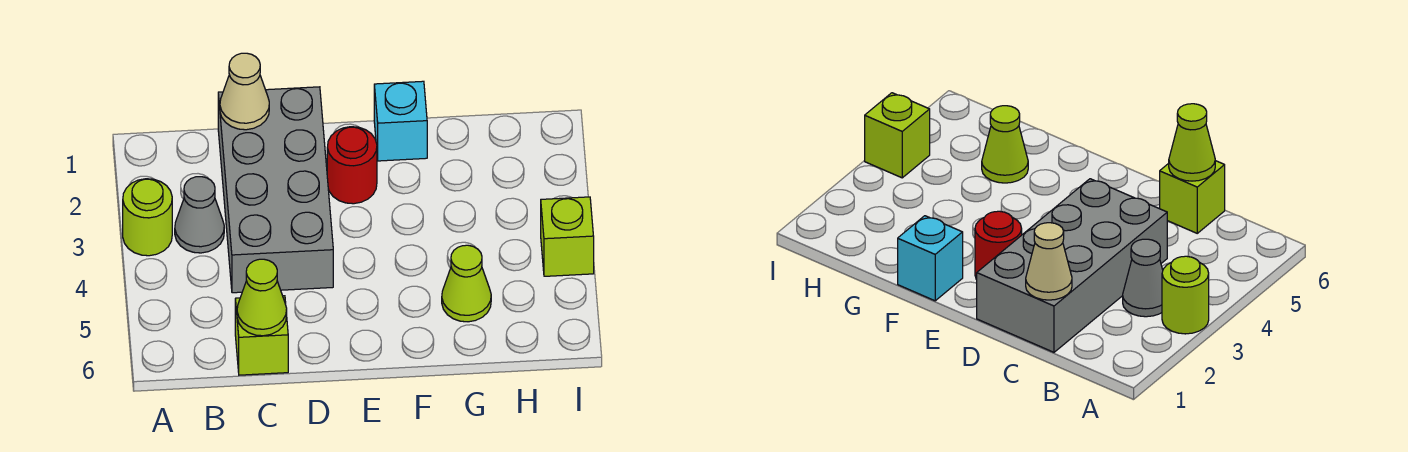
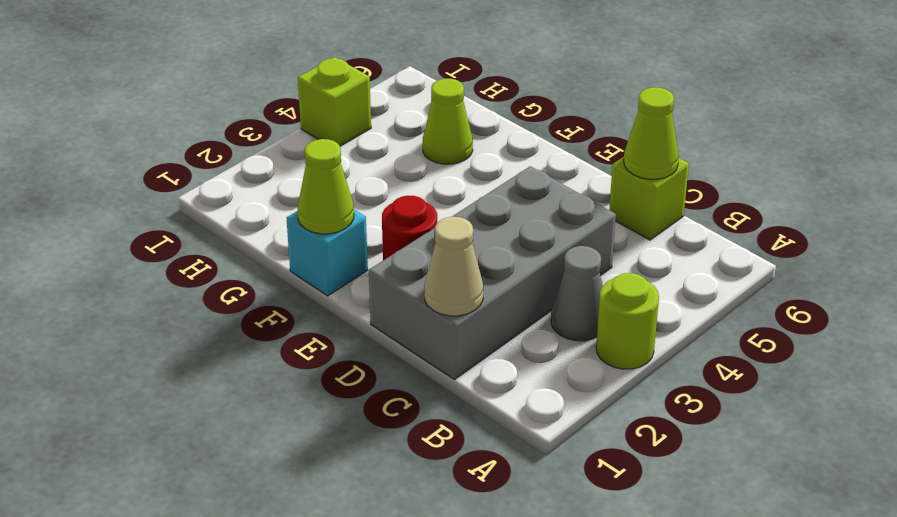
none -> lime 1x1 cone [298,139,354,234]

